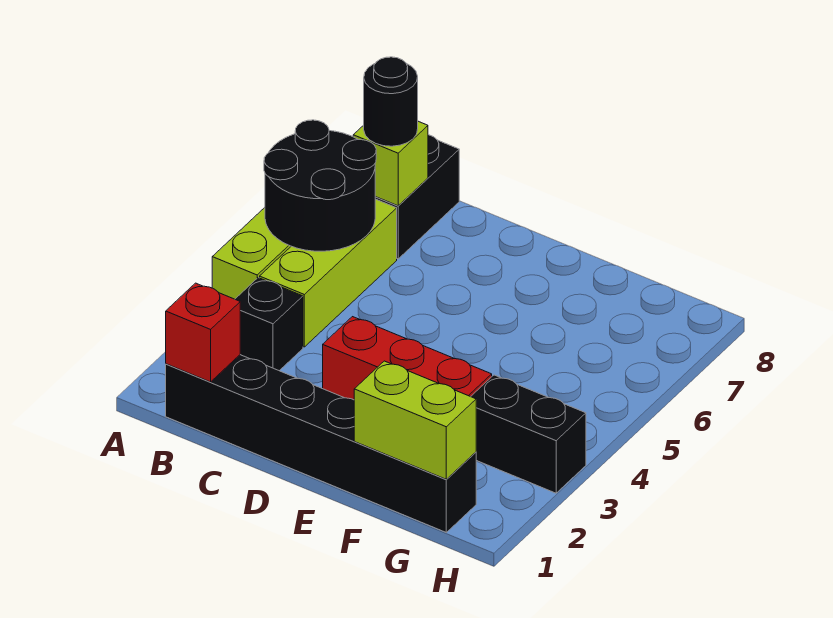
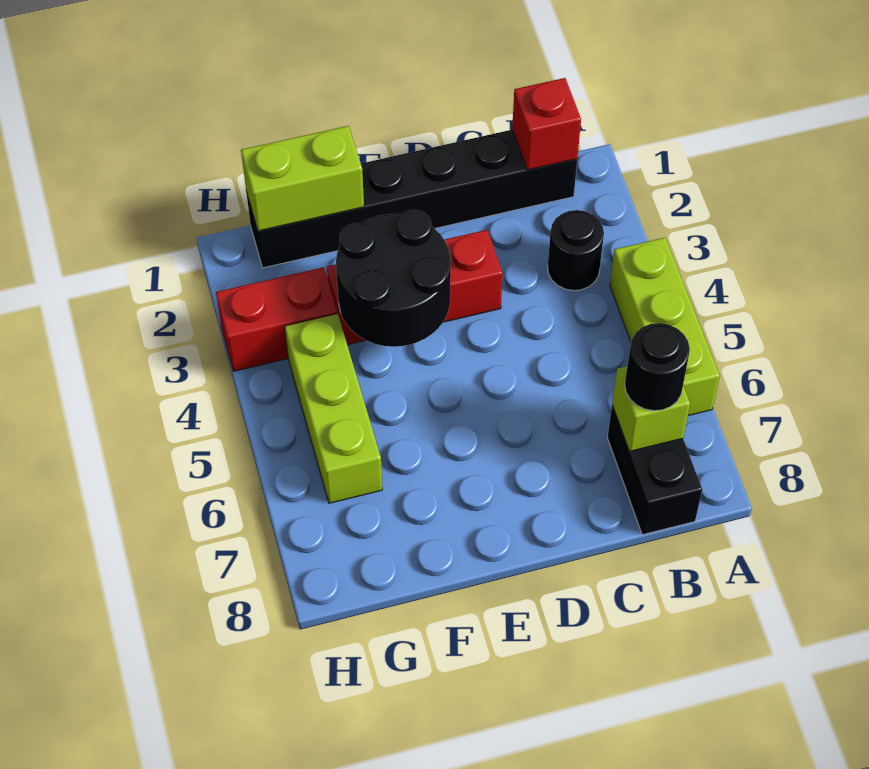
black 2x2 round brick [264,120,376,251] -> black 2x2 round brick moved to [336,210,451,347]
black 1x1 brick [235,278,303,371] -> black 1x1 round brick [548,210,604,291]
lime 1x3 brick [260,199,397,347] -> lime 1x3 brick moved to [285,314,382,503]
black 1x2 brick [471,375,586,493] -> red 1x2 brick [216,267,337,371]

